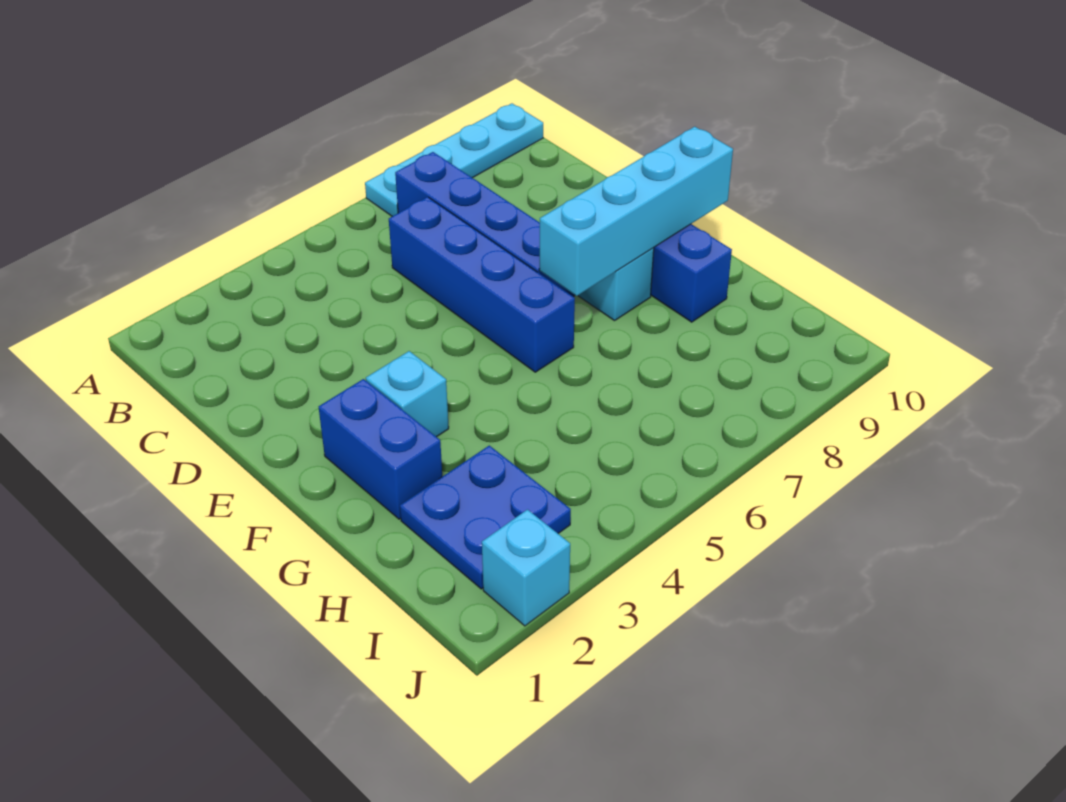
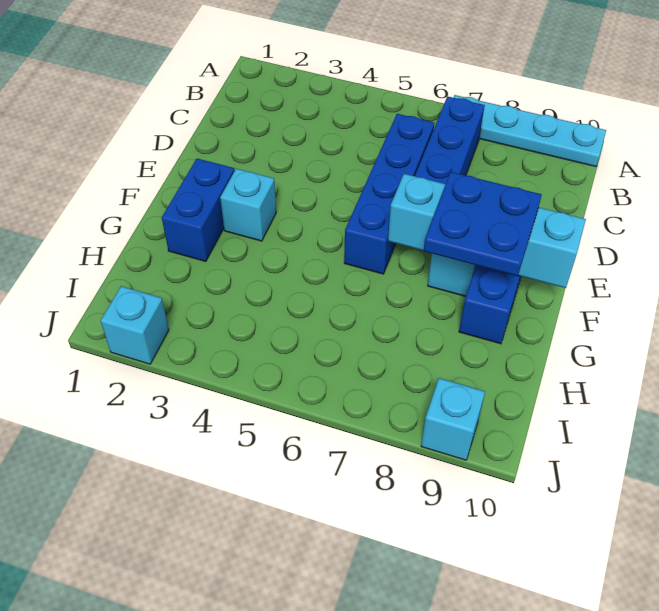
blue 2x2 plate [400,446,571,589] -> blue 2x2 plate moved to [423,172,542,276]
none -> cyan 1x1 brick [421,378,485,460]

